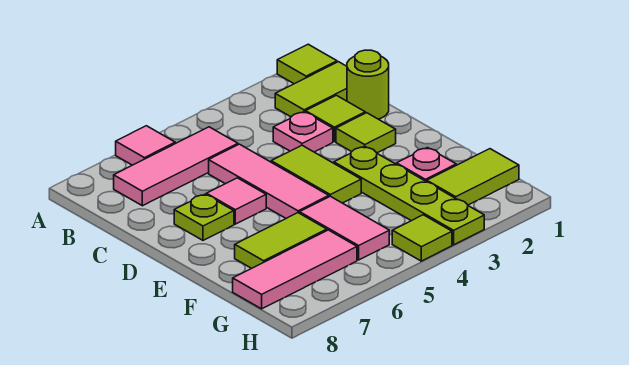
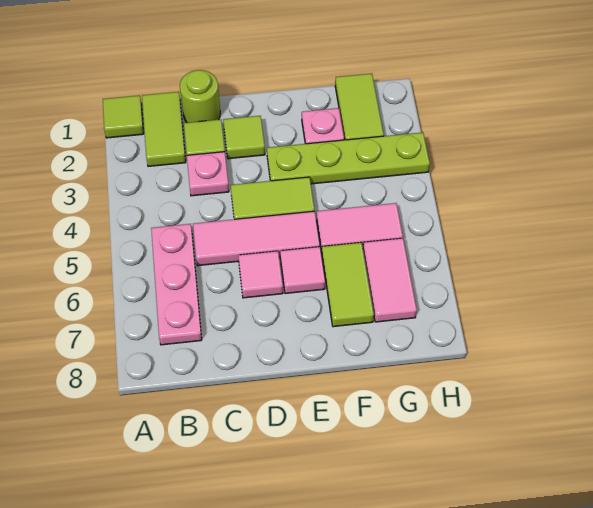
pink 1x1 tile [116,126,175,165] -> pink 1x1 tile moved to [280,247,325,294]
pink 1x3 tile [114,127,238,206] -> pink 1x3 plate [151,224,202,345]
lime 1x1 plate [174,194,234,240] -> none
pink 1x3 tile [233,230,357,309] -> pink 1x2 tile [363,238,417,322]
lime 1x1 tile [392,215,452,261] -> none

